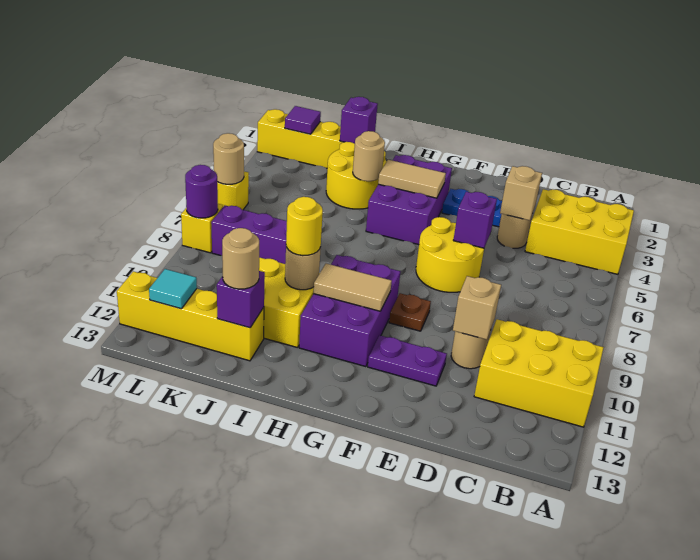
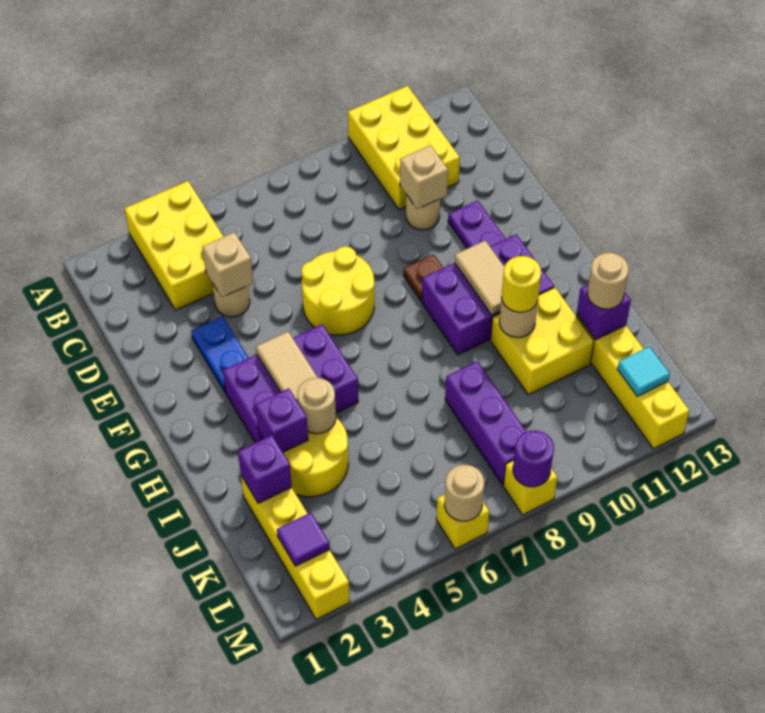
purple 1x1 brick [453,192,497,248] -> purple 1x1 brick moved to [256,389,308,452]

